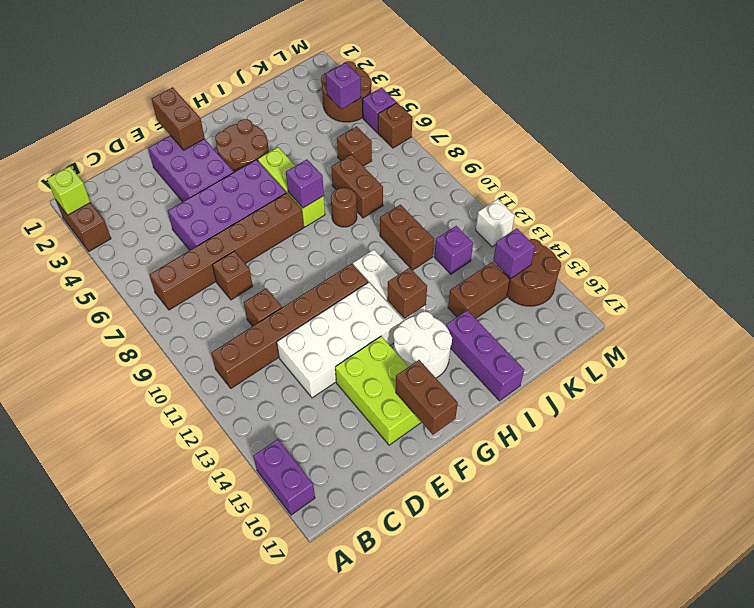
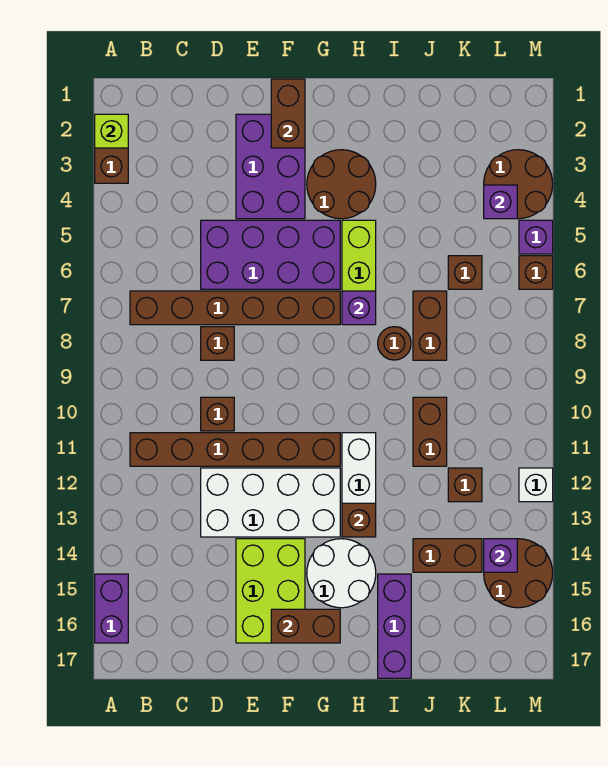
brown 1x2 brick [396,360,458,435] -> brown 1x2 brick turned to [271,609,340,643]
purple 1x1 brick [435,226,473,274] -> brown 1x1 brick [448,468,482,502]

